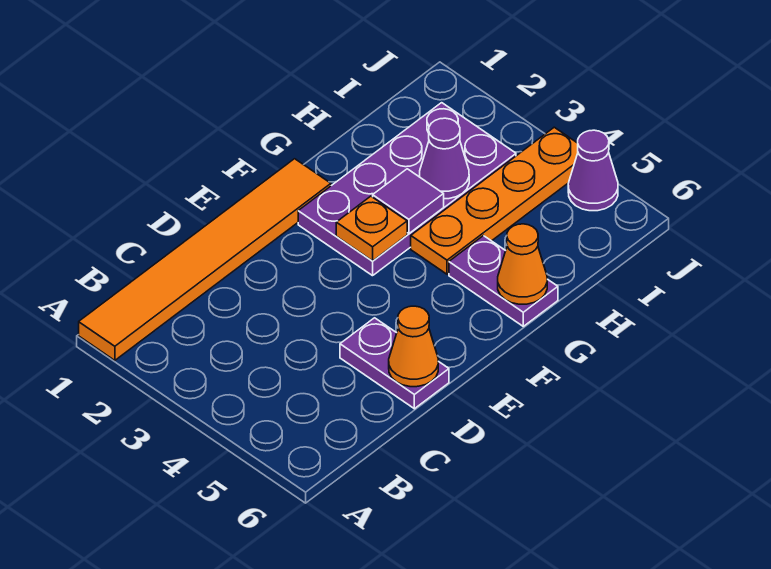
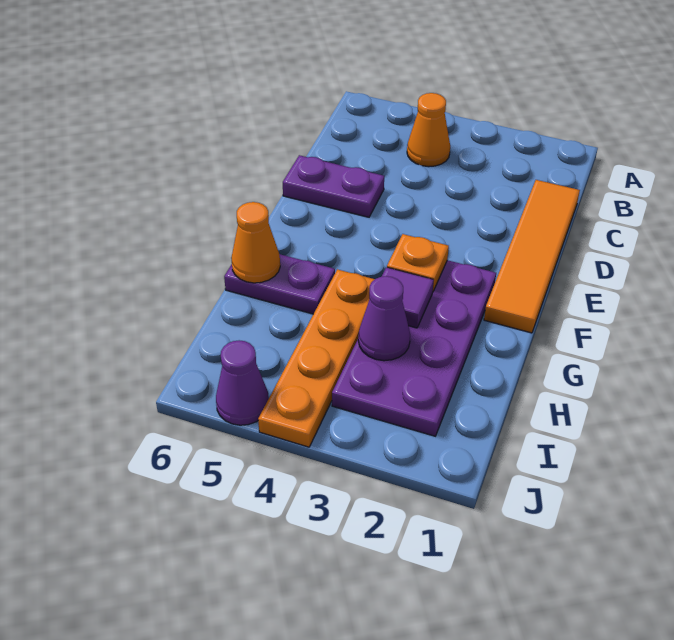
orange 1x6 tile [79,159,331,360] -> orange 1x4 tile [484,180,580,333]
orange 1x1 cone [389,306,438,387] -> orange 1x1 cone moved to [407,93,450,167]

